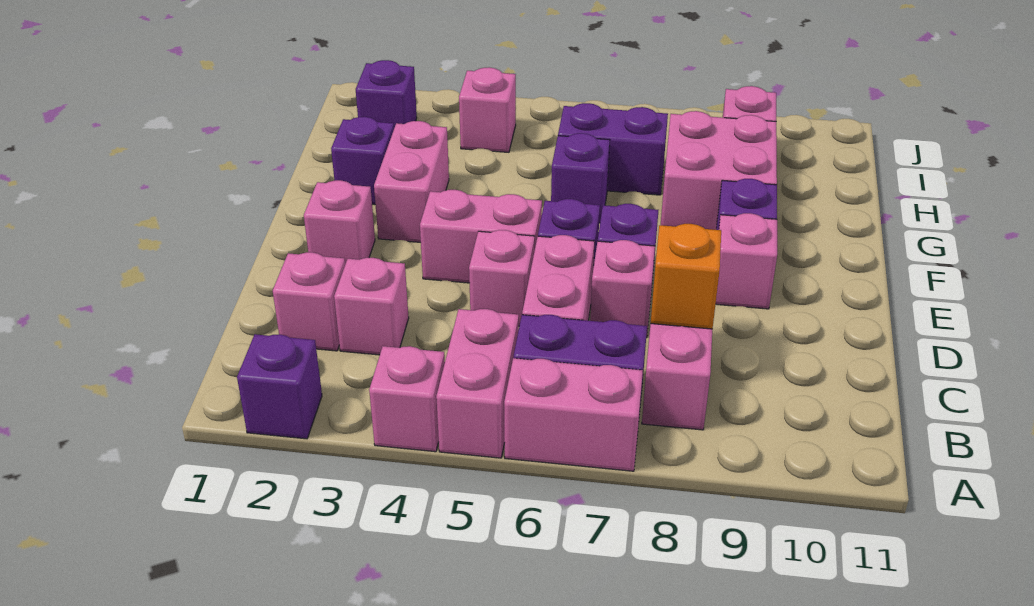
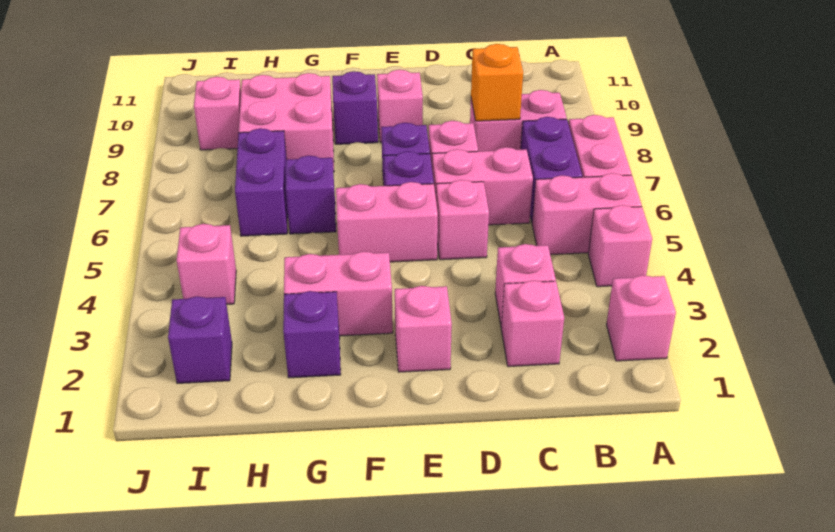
purple 1x1 brick [237,334,322,439] -> pink 1x1 brick [606,275,676,361]
pink 1x2 brick [420,190,542,283] -> pink 1x2 brick turned to [336,182,438,262]

